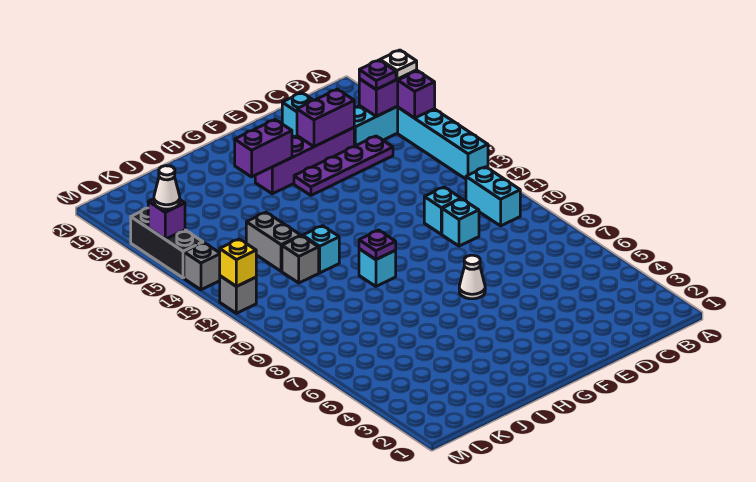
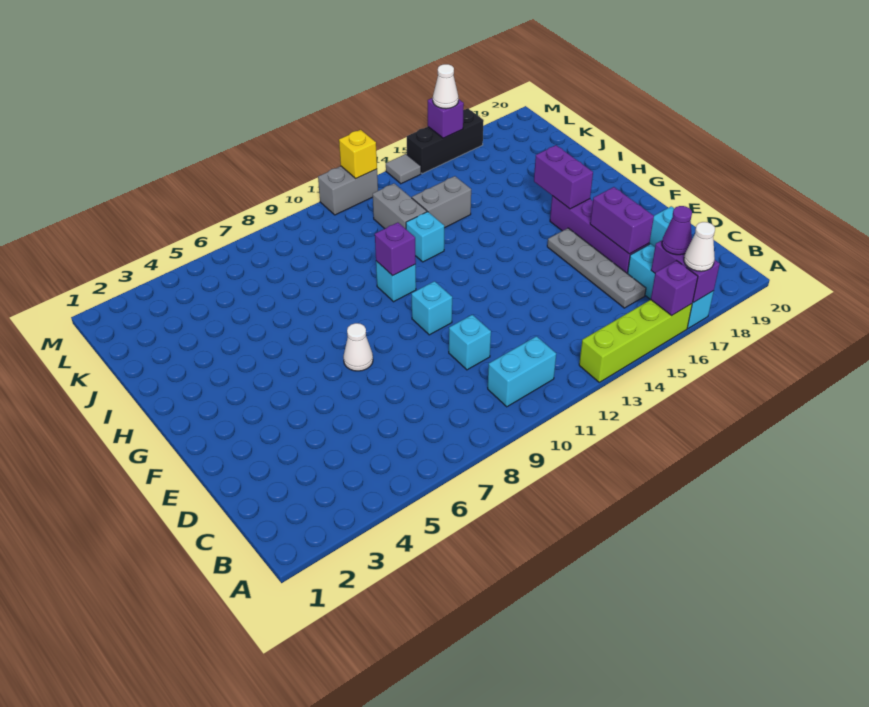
cyan 1x4 brick [398,108,488,179] -> lime 1x4 brick [579,300,692,382]
white 1x1 plate [380,50,417,79] -> white 1x1 cone [684,222,715,271]
purple 1x1 plate [359,60,396,89] -> purple 1x1 cone [662,206,692,255]
purple 1x4 plate [294,136,393,195] -> grey 1x4 plate [547,228,646,308]
cyan 1x1 brick [424,187,461,234] -> cyan 1x1 brick moved to [412,281,452,335]
purple 1x1 plate [359,230,396,259] -> purple 1x1 brick [375,223,416,276]
grey 1x1 brick [282,236,319,283] -> grey 1x2 brick [373,184,427,229]
grey 1x1 brick [220,276,256,313] -> grey 1x2 brick [318,166,378,215]
grey 1x1 brick [184,242,220,290] -> grey 1x1 tile [386,154,421,184]

